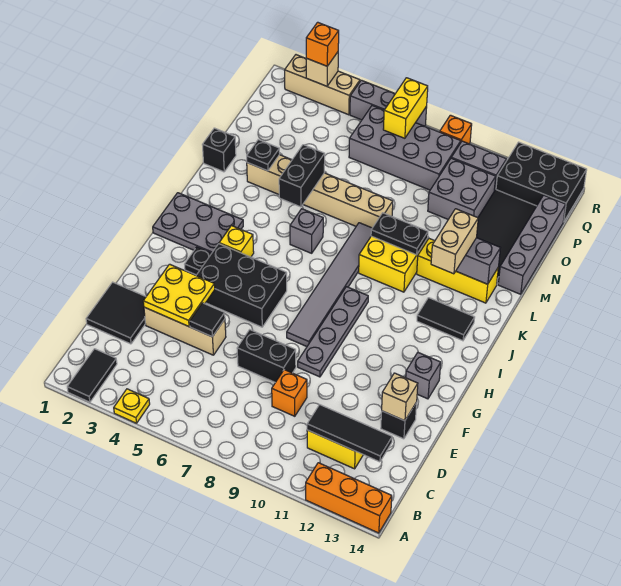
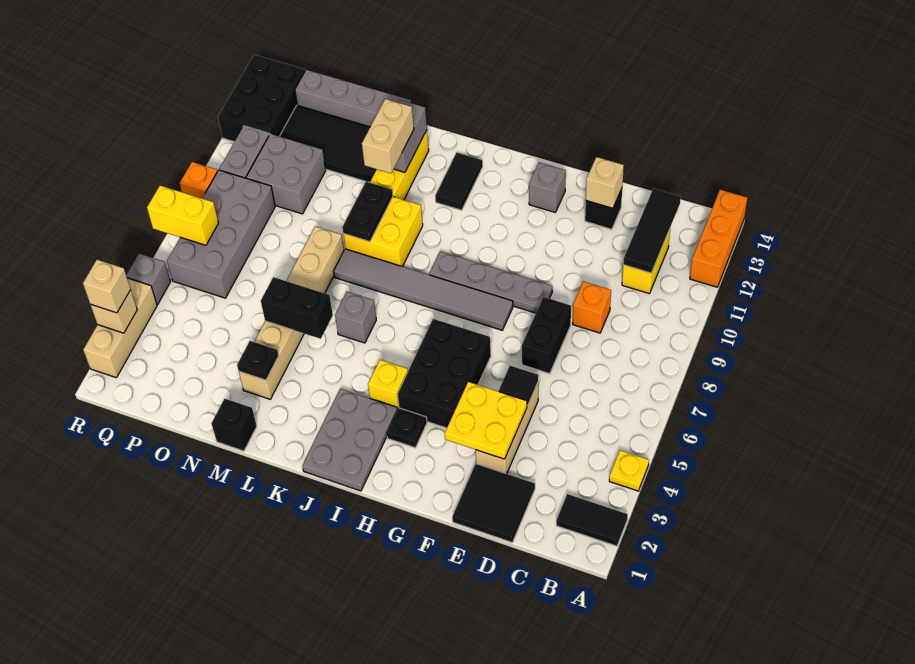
tan 1x2 brick [431,209,478,274] -> tan 1x2 brick turned to [362,99,414,173]
orange 1x1 brick [306,22,339,66] -> tan 1x1 brick [83,260,131,313]
grey 1x3 brick [350,80,427,126] -> grey 1x1 brick [126,254,170,304]

